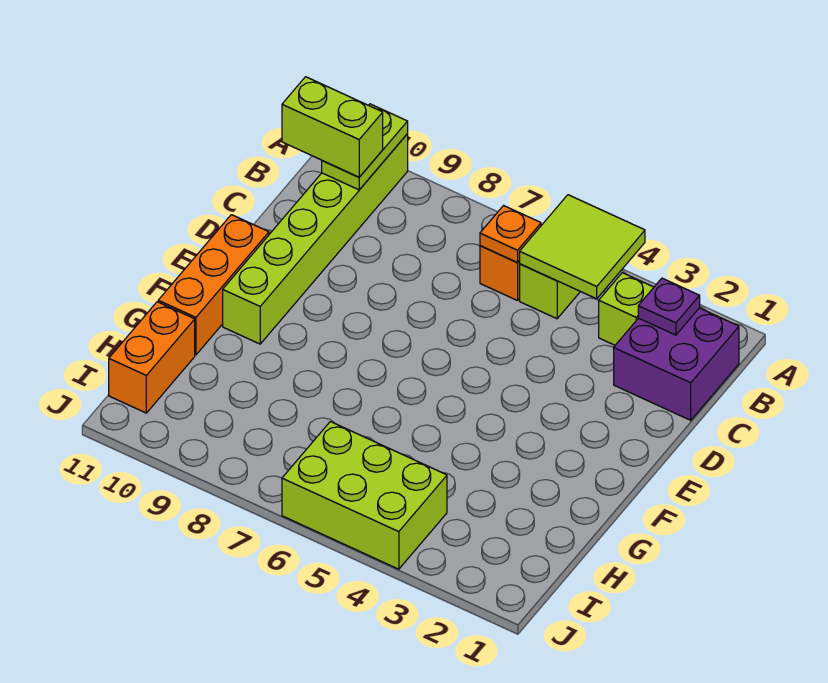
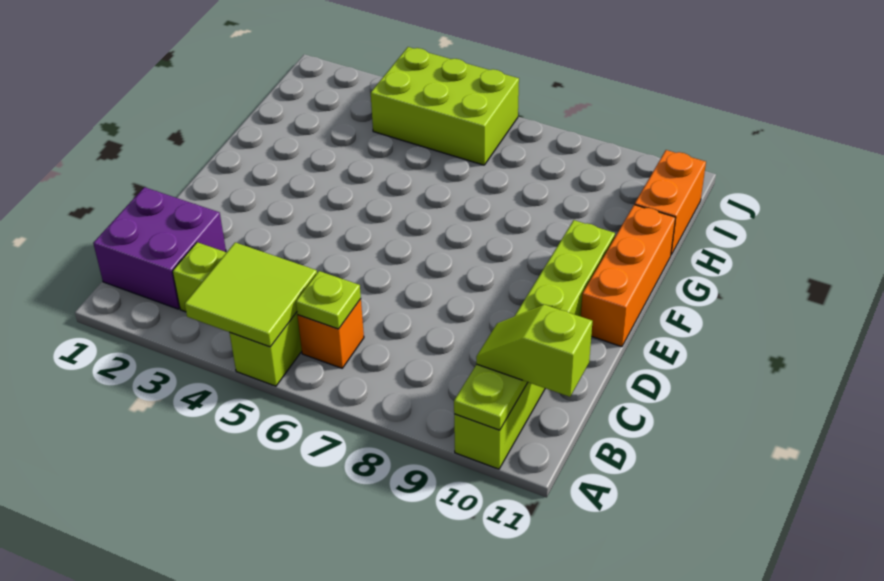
purple 1x1 plate [638,278,700,335] -> none
orange 1x1 plate [480,206,541,262] -> lime 1x1 plate [296,271,361,329]
lime 1x2 brick [282,77,383,177] -> lime 1x2 slope [476,305,592,397]

